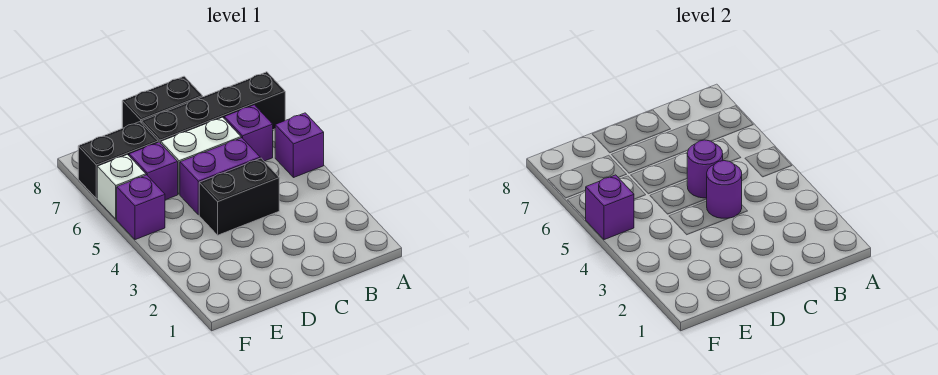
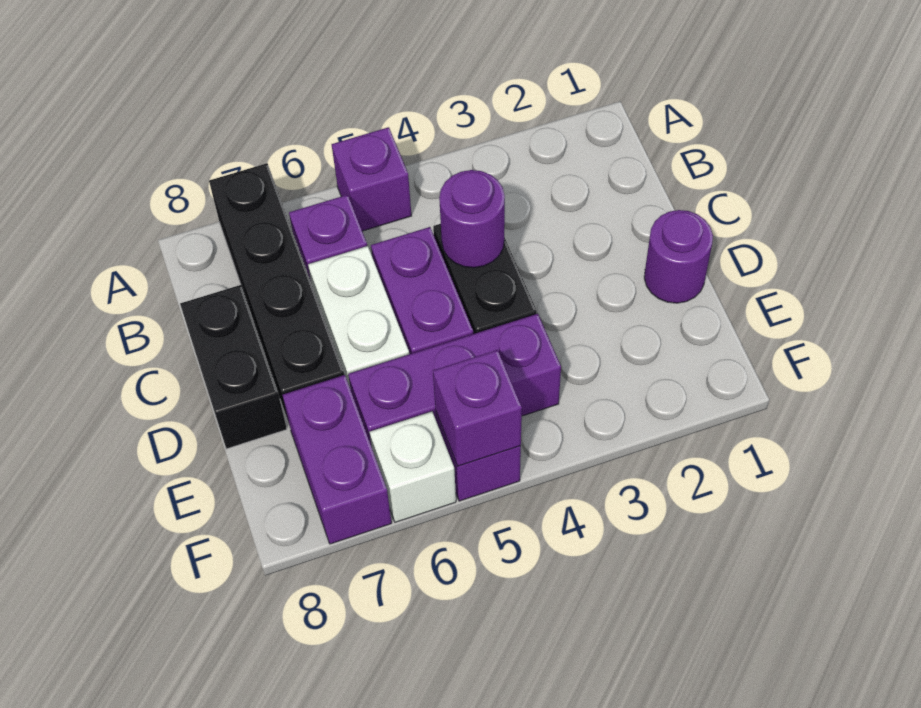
purple 1x1 round brick [687,140,723,198] -> purple 1x1 round brick moved to [644,210,713,303]
purple 1x1 brick [129,142,178,200] -> purple 1x3 brick [348,314,561,447]
black 1x2 brick [78,122,158,199] -> purple 1x2 brick [282,375,392,544]

